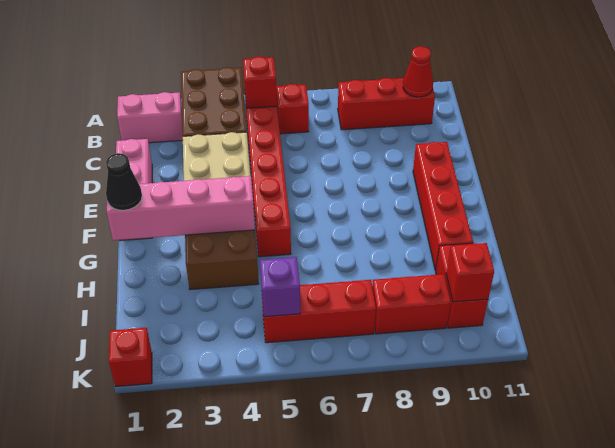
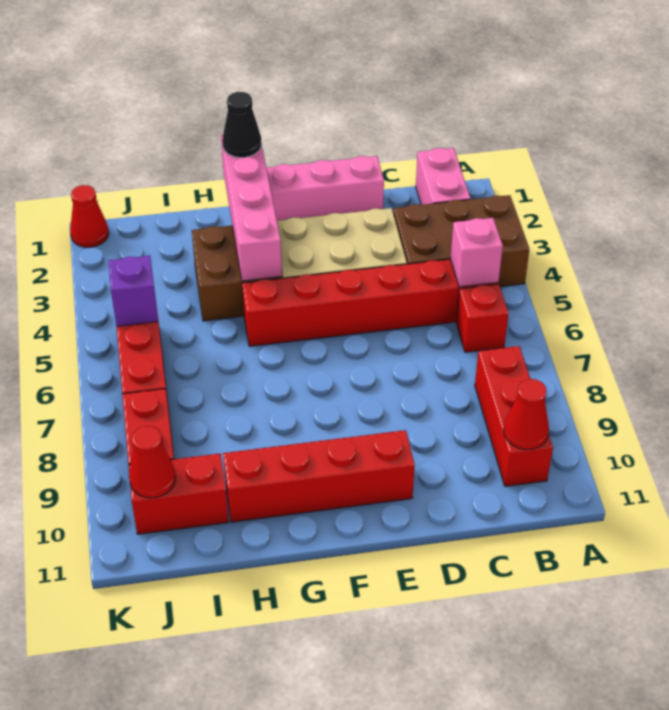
red 1x1 brick [243,56,277,108] -> pink 1x1 brick [450,218,503,287]
red 1x1 brick [446,243,494,302] -> red 1x1 cone [129,426,176,498]
red 1x1 brick [109,328,152,387] -> red 1x1 cone [70,185,109,247]

